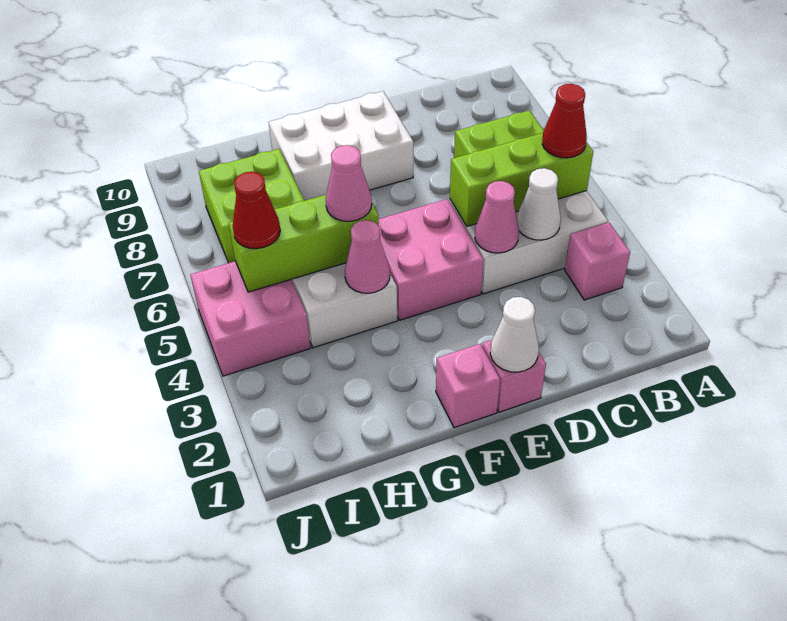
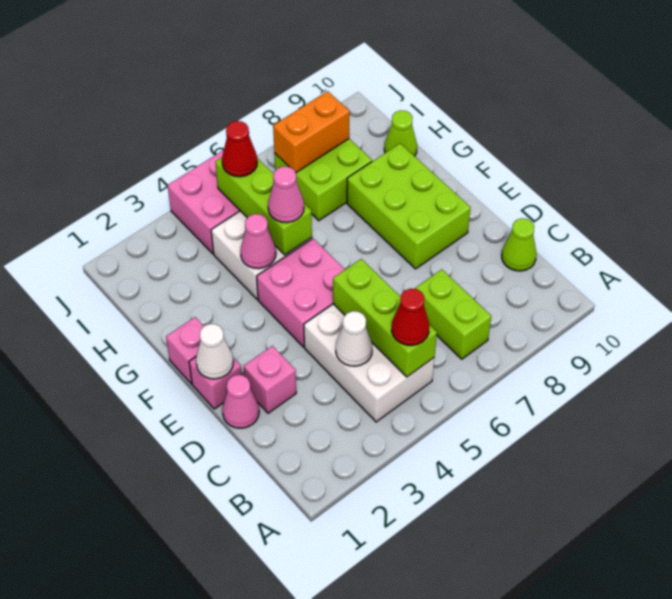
pink 1x1 brick [565,222,630,300] -> pink 1x1 brick moved to [244,346,296,413]
none -> lime 1x1 cone [502,218,536,271]
pink 1x1 cone [475,181,519,253] -> pink 1x1 cone moved to [222,375,259,428]
white 2x3 brick [269,91,413,201] -> lime 2x3 brick [347,144,471,269]
none -> lime 1x1 cone [384,110,417,156]
none -> orange 1x2 brick [273,91,350,172]

